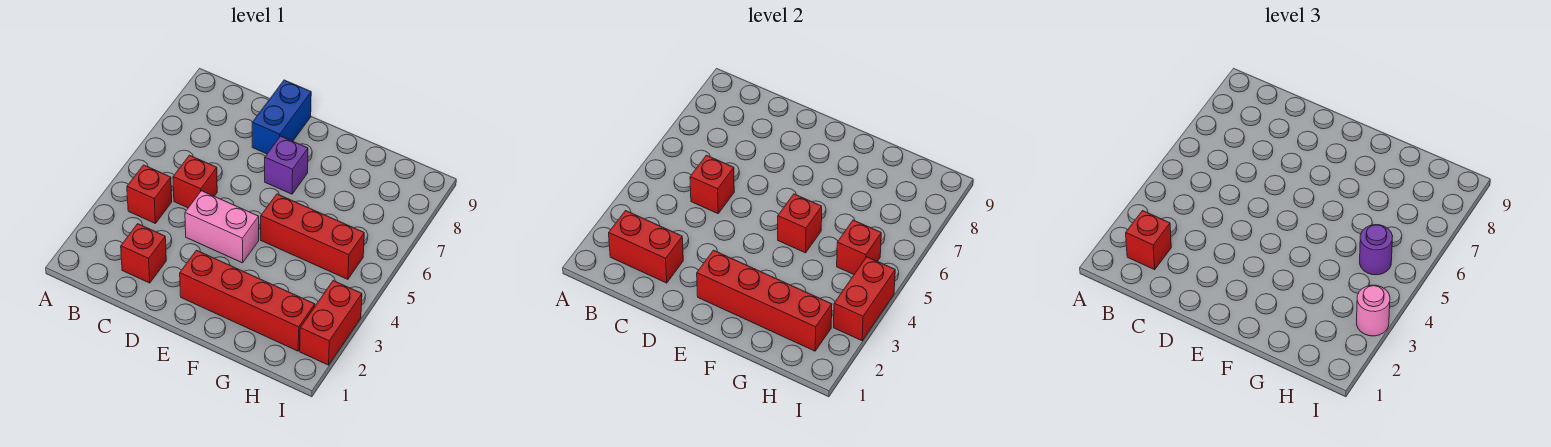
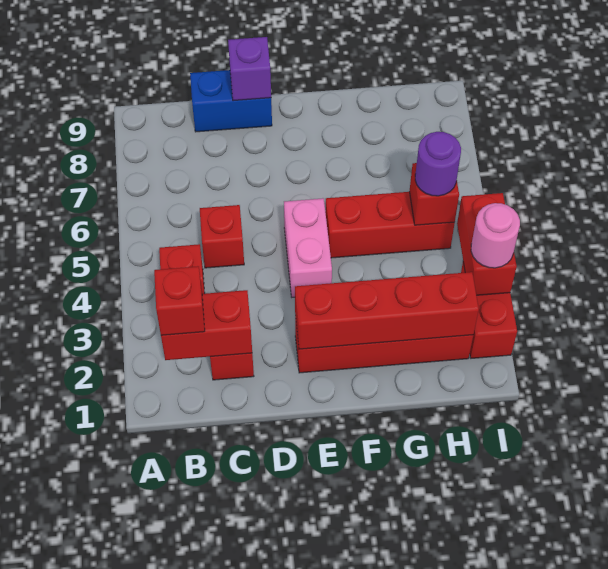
red 1x1 brick [690,155,734,214] -> none
pink 1x2 brick [185,191,259,263] -> pink 1x2 brick turned to [284,198,332,297]
blue 1x2 brick [252,80,311,154] -> blue 1x2 brick turned to [190,70,272,132]
purple 1x1 brick [265,136,308,194] -> purple 1x1 brick moved to [228,37,271,101]
red 1x1 brick [778,194,822,253] -> none

